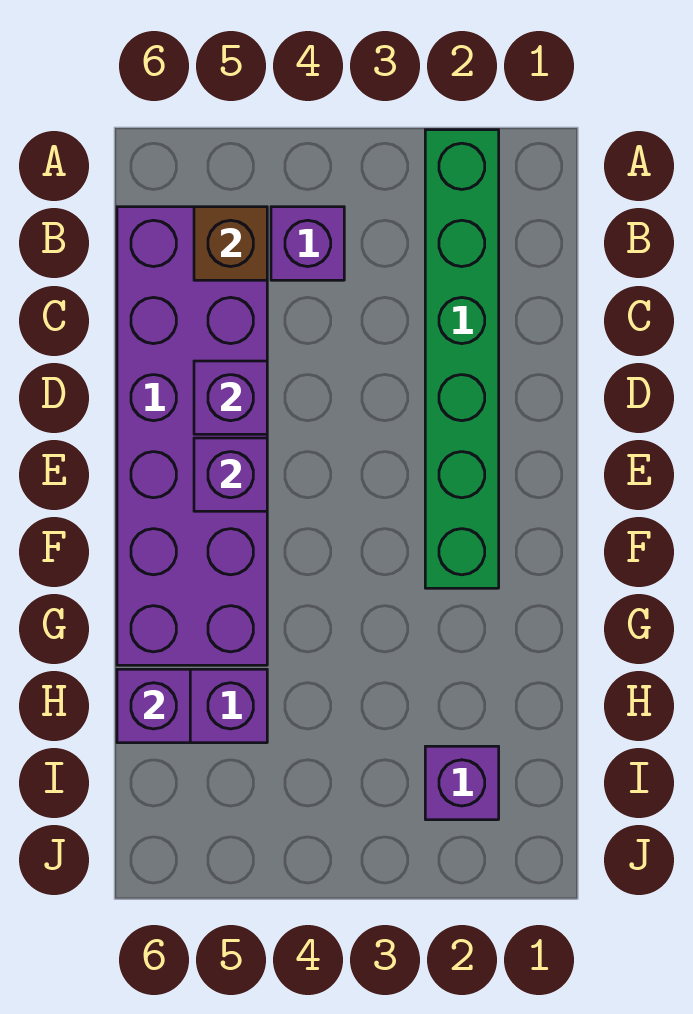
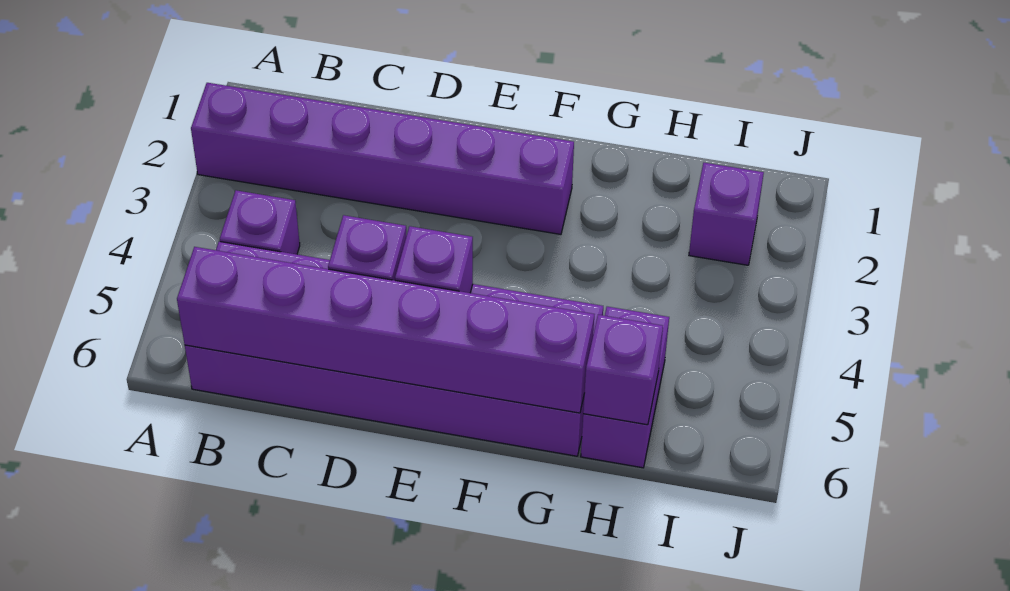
green 1x6 brick [425,130,499,588] -> purple 1x6 brick [191,83,574,234]
brown 1x1 brick [194,207,267,280] -> none
none -> purple 1x6 brick [177,247,594,413]

